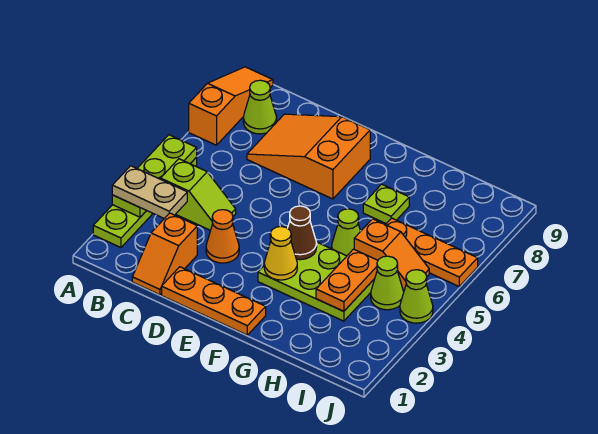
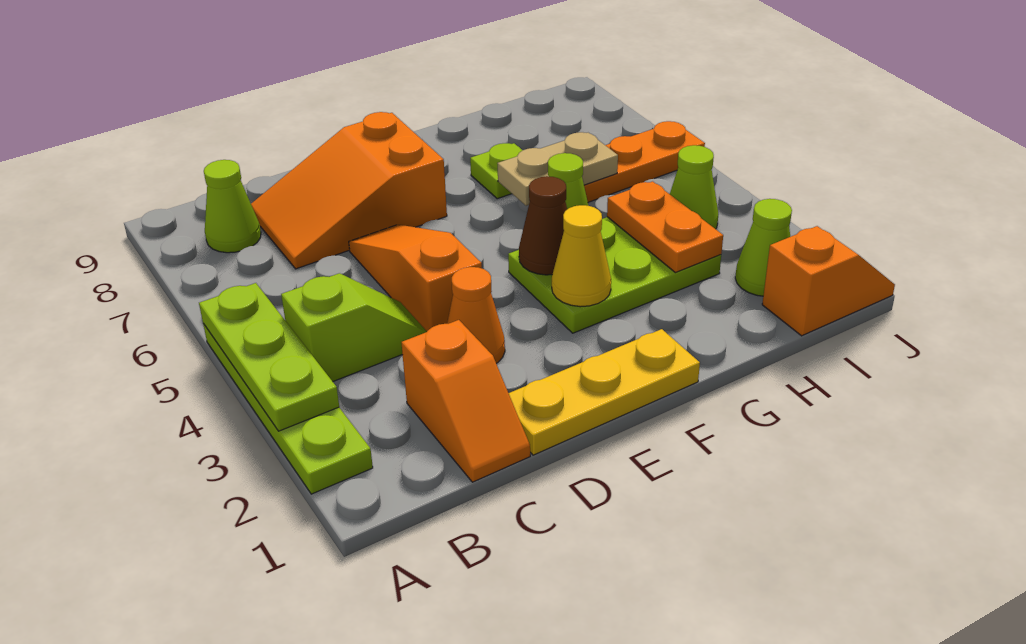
tan 1x2 plate [112,166,187,219] -> tan 1x2 plate moved to [497,132,618,206]
orange 1x3 slope [189,67,273,145] -> orange 1x3 slope moved to [349,225,482,331]
orange 1x3 plate [162,267,266,335] -> yellow 1x3 plate [509,329,700,455]
orange 1x2 slope [354,219,429,290] -> orange 1x2 slope moved to [762,226,895,336]
lime 1x1 cone [400,270,433,323] -> lime 1x1 cone moved to [735,199,792,296]

